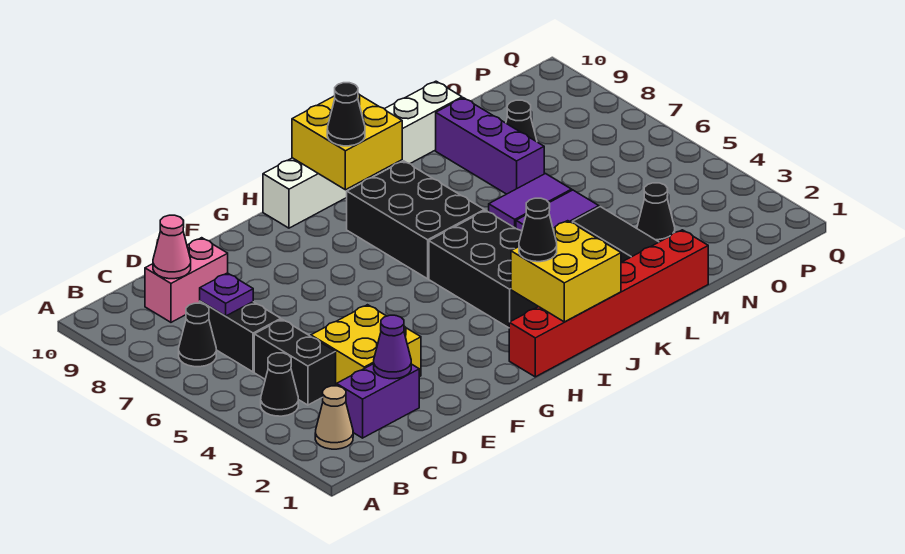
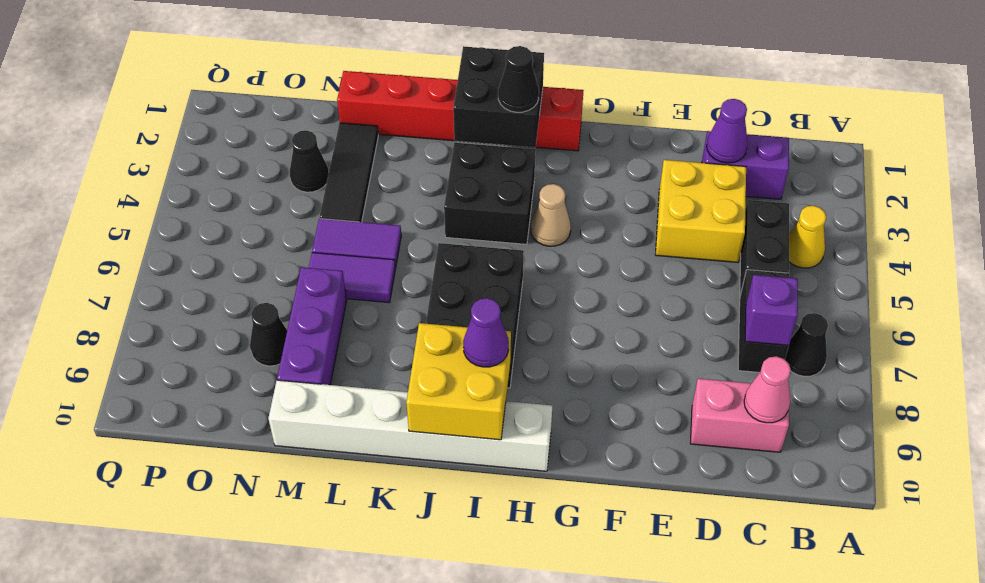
tan 1x1 cone [315,386,353,449] -> tan 1x1 cone moved to [531,184,571,246]
black 1x1 cone [261,353,298,416] -> yellow 1x1 cone [789,206,826,268]
purple 1x1 plate [200,273,253,316] -> purple 1x1 brick [745,275,798,345]
yellow 2x2 brick [511,221,621,322] -> black 2x2 brick [453,46,544,147]
black 2x3 brick [429,210,538,328] -> black 2x2 brick [444,143,535,244]
black 1x1 cone [327,83,365,146] -> purple 1x1 cone [463,298,509,367]

